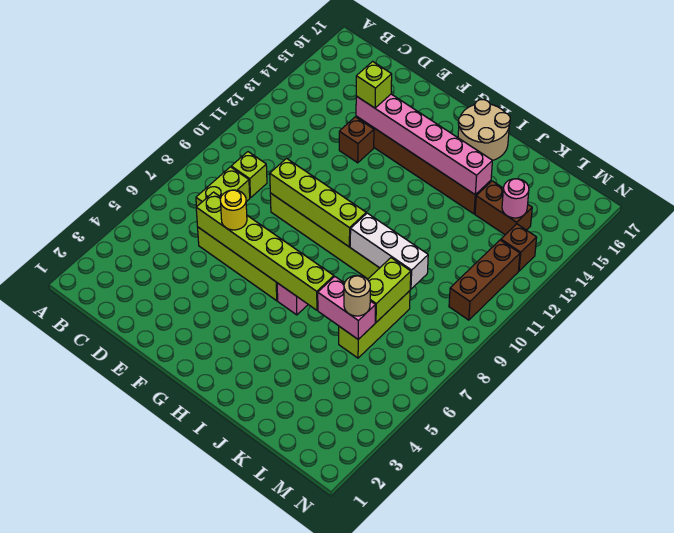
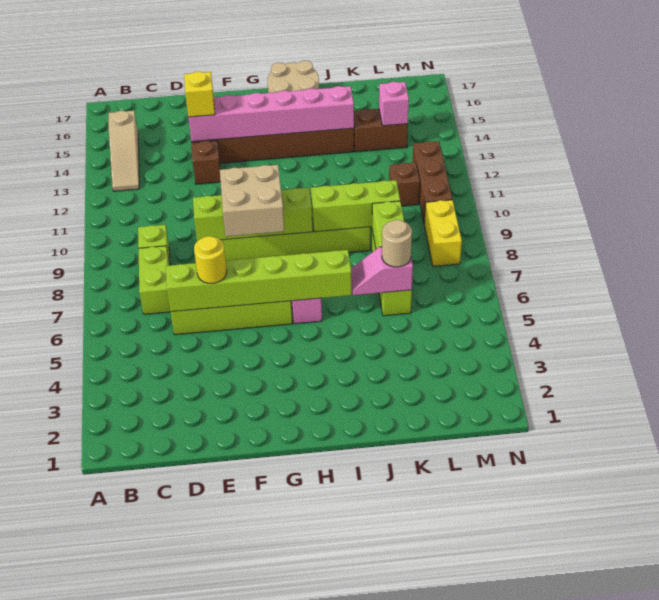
none -> tan 1x3 slope [109,111,139,191]
lime 1x1 brick [356,61,392,108] -> yellow 1x1 brick [184,72,215,117]
none -> tan 2x2 brick [220,165,284,237]
white 1x3 brick [350,213,428,289] -> lime 1x3 brick [310,180,400,232]
pink 1x2 brick [318,277,376,339] -> pink 1x2 slope [351,247,413,295]
pink 1x1 round brick [502,179,529,218] -> pink 1x1 brick [379,82,409,126]
none -> yellow 1x2 brick [424,200,462,266]
brown 1x1 brick [501,224,537,271] -> brown 1x1 brick moved to [389,163,420,206]

